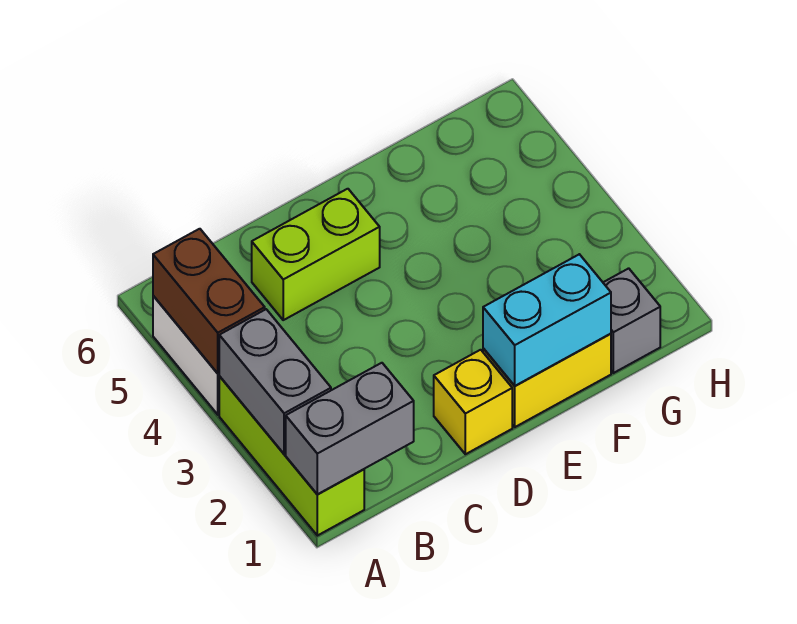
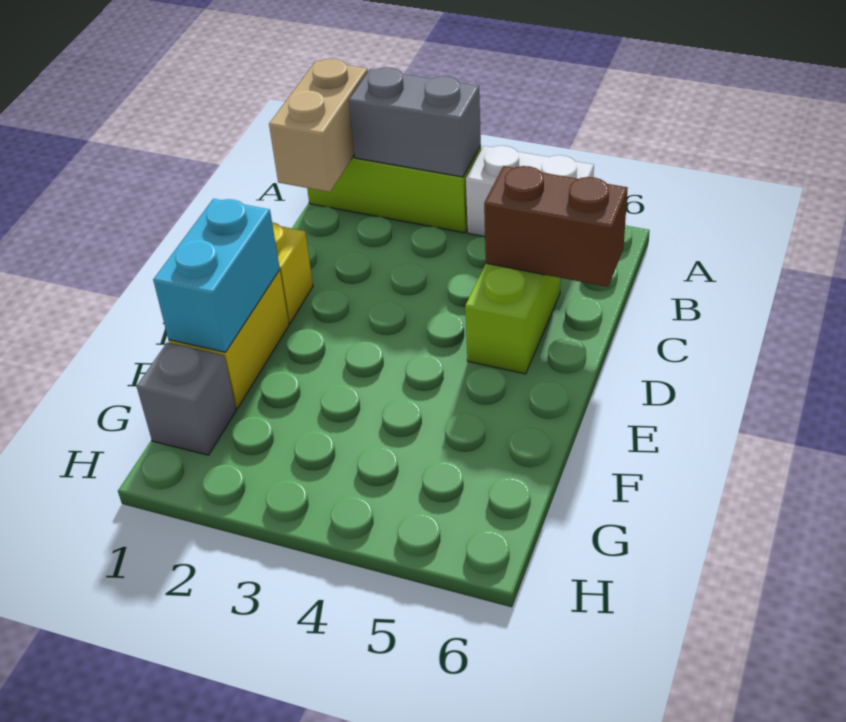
grey 1x2 brick [286,363,414,494] -> tan 1x2 brick [269,59,368,192]
brown 1x2 brick [153,229,265,373] -> brown 1x2 brick moved to [484,166,628,287]

